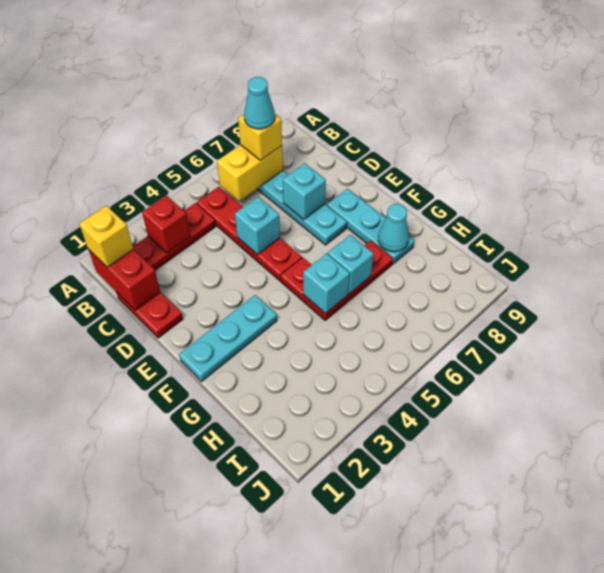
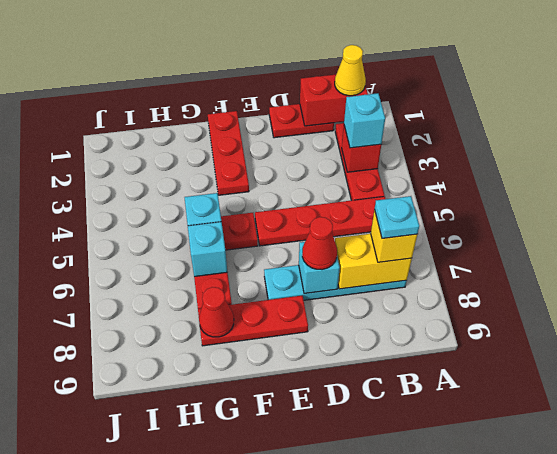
yellow 1x1 brick [79,206,133,267] -> yellow 1x1 cone [335,45,366,96]
yellow 1x2 brick [217,145,283,201] -> yellow 1x2 brick turned to [335,234,412,289]
cyan 1x1 cone [244,77,275,129] -> cyan 1x1 plate [374,196,419,239]
cyan 1x1 brick [235,197,280,255] -> cyan 1x1 brick moved to [344,93,385,148]
none -> red 1x1 cone [302,217,337,270]
cyan 1x3 plate [327,189,414,264] -> red 1x3 plate [198,296,308,346]
cyan 1x3 plate [179,295,277,381] -> red 1x3 plate [208,111,249,195]
cyan 1x1 cone [378,204,409,252] -> red 1x1 cone [199,287,234,337]

